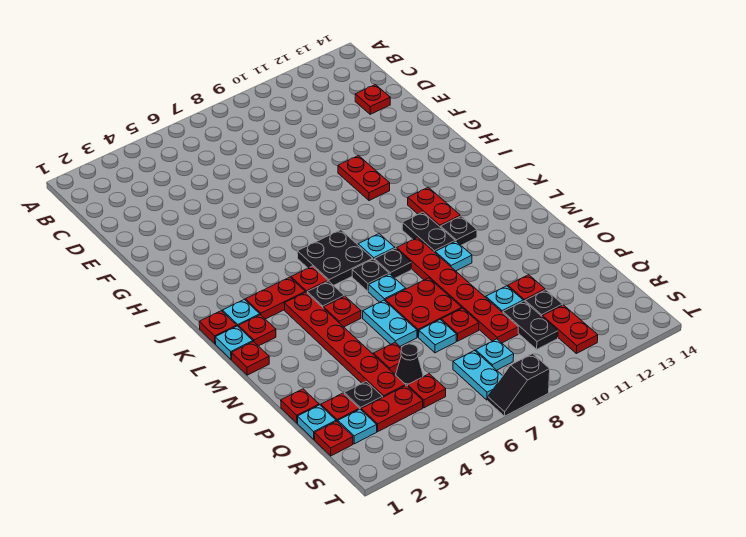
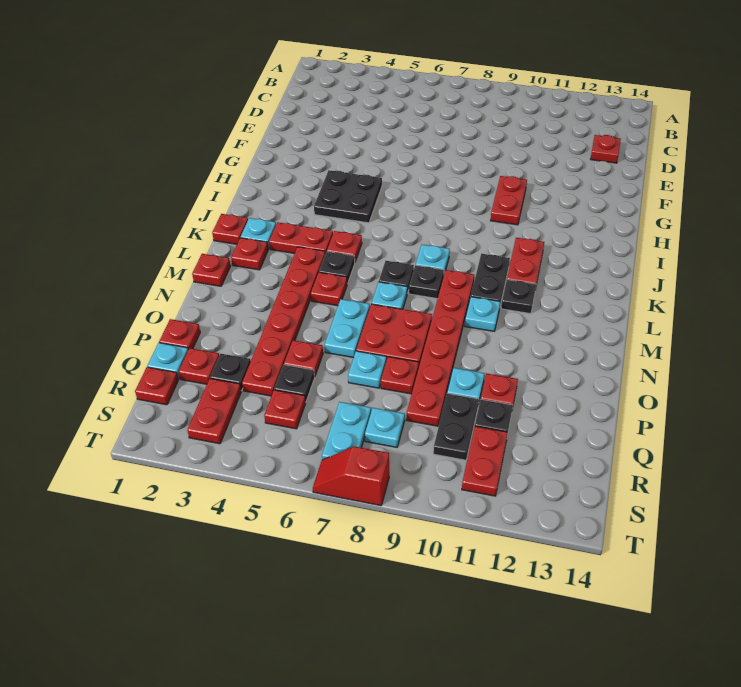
black 2x2 plate [297,230,373,285] -> black 2x2 plate moved to [314,170,382,223]
cyan 1x1 plate [215,326,253,359] -> none
black 1x1 cone [396,344,423,386] -> black 1x1 plate [274,365,315,402]
cyan 1x1 plate [338,409,377,444] -> none
red 1x2 plate [361,385,423,432] -> red 1x2 plate turned to [187,379,241,444]
black 1x2 slope [488,354,550,416] -> red 1x2 slope [313,446,389,506]

